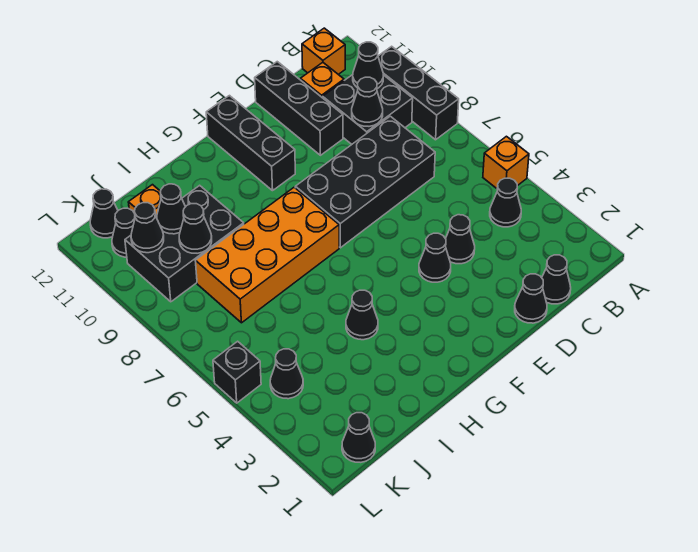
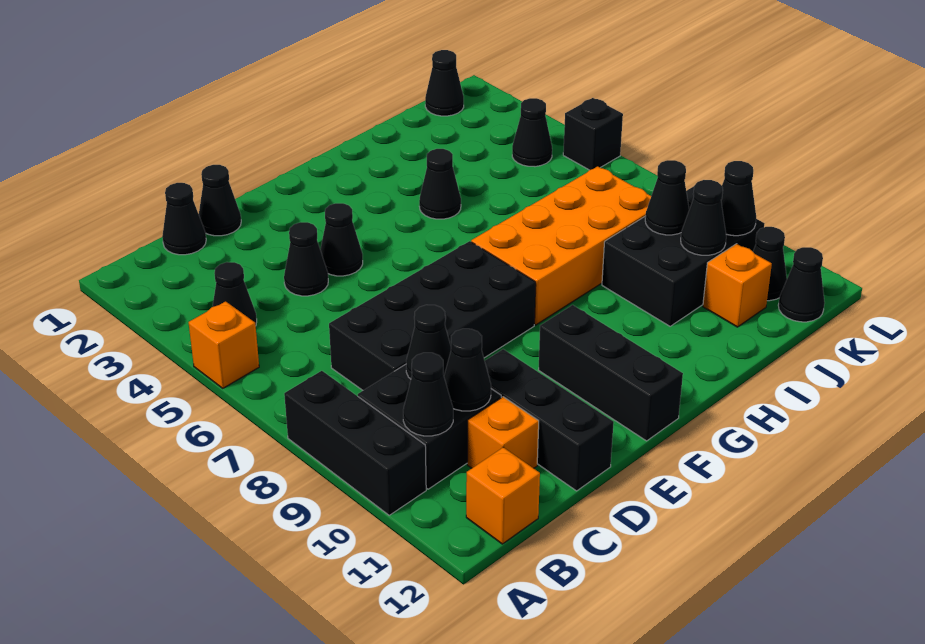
none -> black 1x1 cone [444,329,491,411]

